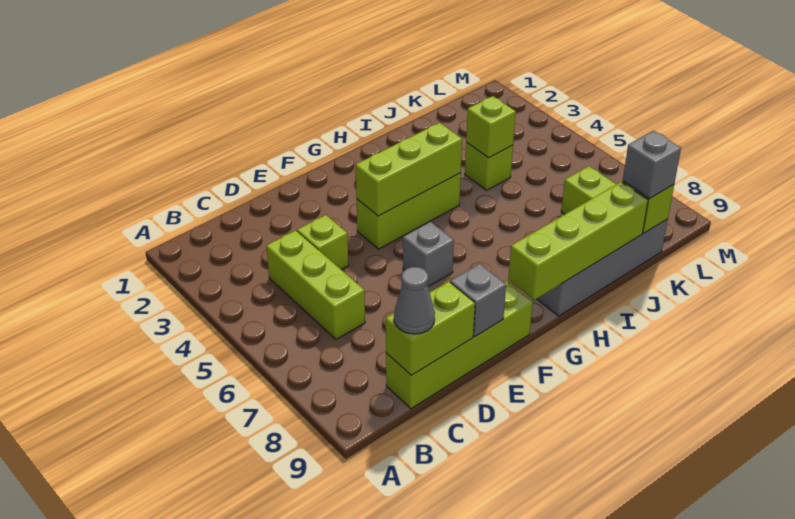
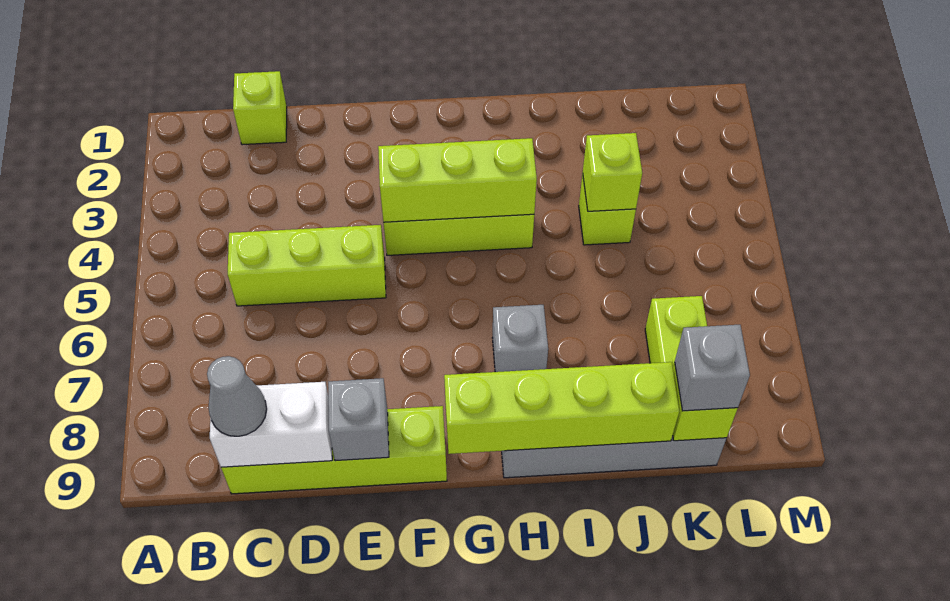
lime 1x3 brick [266,230,365,339] -> lime 1x3 brick turned to [228,225,386,306]
lime 1x2 brick [386,282,475,375] -> white 1x2 brick [210,382,332,467]
lime 1x1 brick [297,215,349,269] -> lime 1x1 brick moved to [233,71,287,145]
grey 1x1 brick [403,222,454,287] -> grey 1x1 brick moved to [492,305,548,372]

